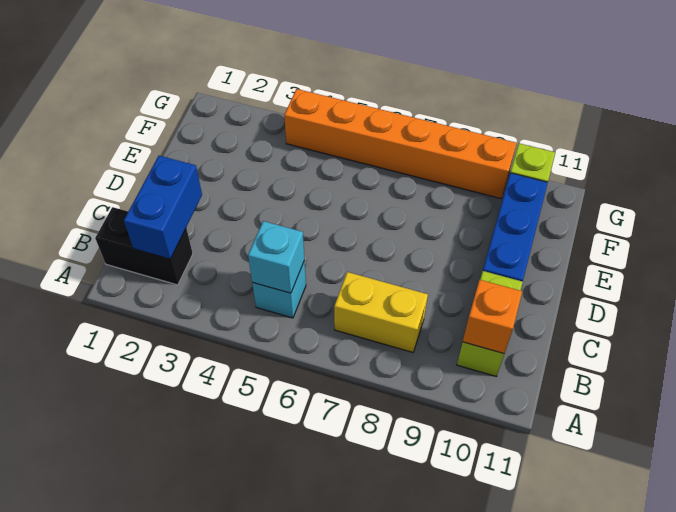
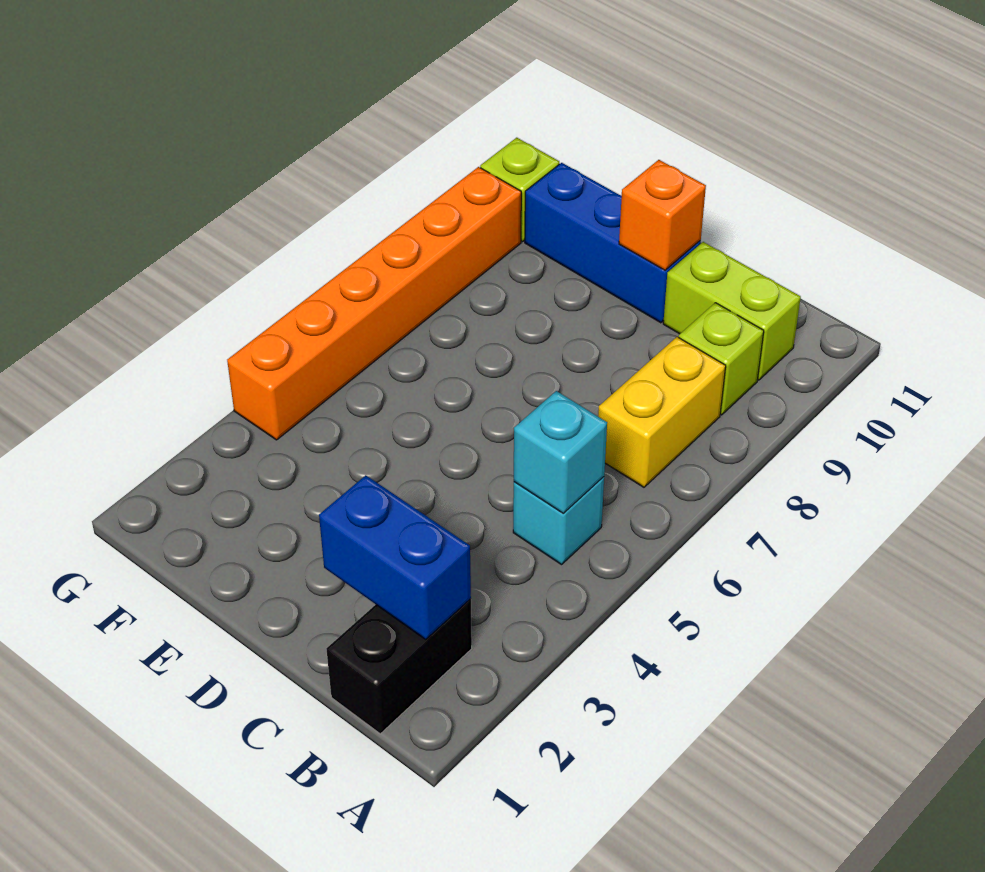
none -> lime 1x1 brick [679,303,764,415]
orange 1x1 brick [463,280,522,354] -> orange 1x1 brick moved to [619,160,706,270]

